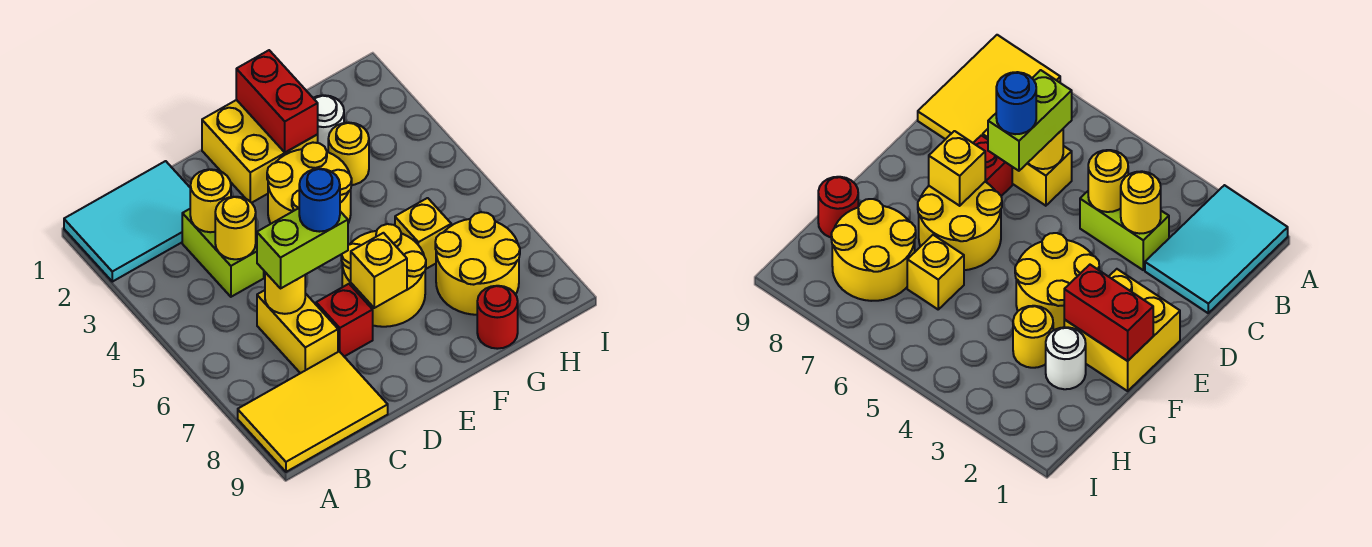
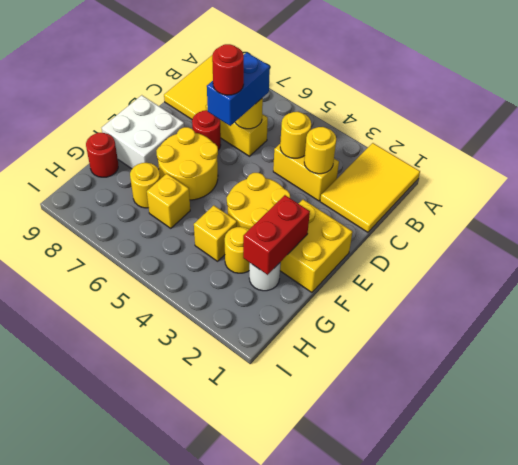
cyan 2x3 tile [64,161,190,282] -> yellow 2x3 tile [320,143,420,232]
lime 1x2 brick [182,209,264,297] -> yellow 1x2 brick [273,144,339,201]
lime 1x2 brick [257,208,348,288] -> blue 1x2 brick [207,52,270,126]
blue 1x1 round brick [299,169,340,232] -> red 1x1 round brick [212,44,244,95]
red 1x1 brick [316,284,373,357] -> red 1x1 round brick [192,110,221,150]
yellow 1x1 brick [351,233,407,308] -> yellow 1x1 brick moved to [194,205,237,261]
none -> white 2x2 brick [102,95,184,169]
red 1x2 brick [236,50,318,152] -> red 1x2 brick turned to [243,195,310,275]
yellow 2x2 round brick [435,212,520,315] -> yellow 1x1 round brick [130,163,160,208]

